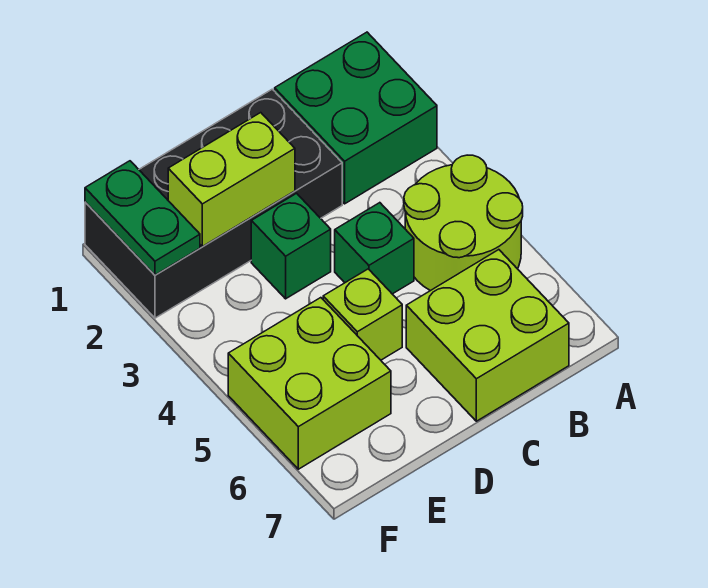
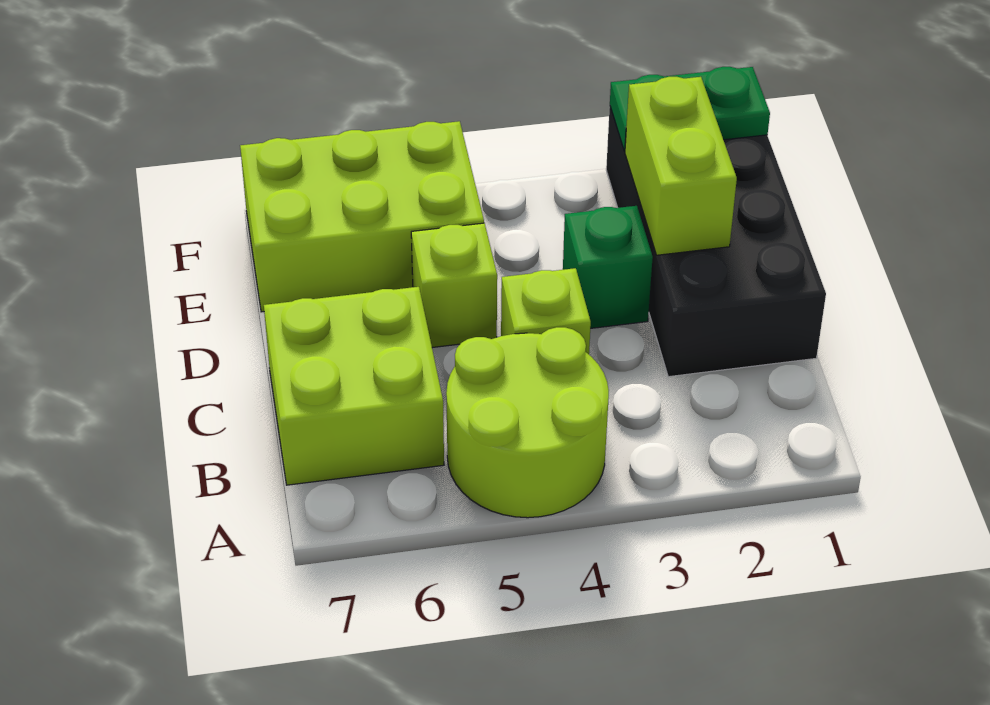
green 2x2 brick [275,32,437,204] -> none
green 1x1 brick [335,203,414,294] -> lime 1x1 brick [501,268,591,354]
lime 2x2 brick [228,298,391,469] -> lime 2x3 brick [240,121,484,312]

